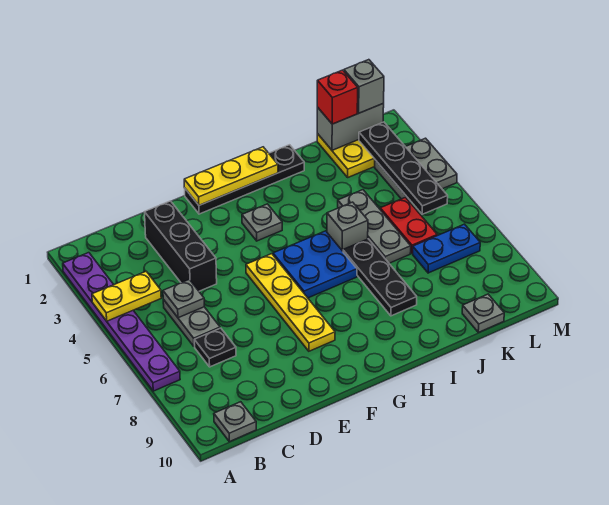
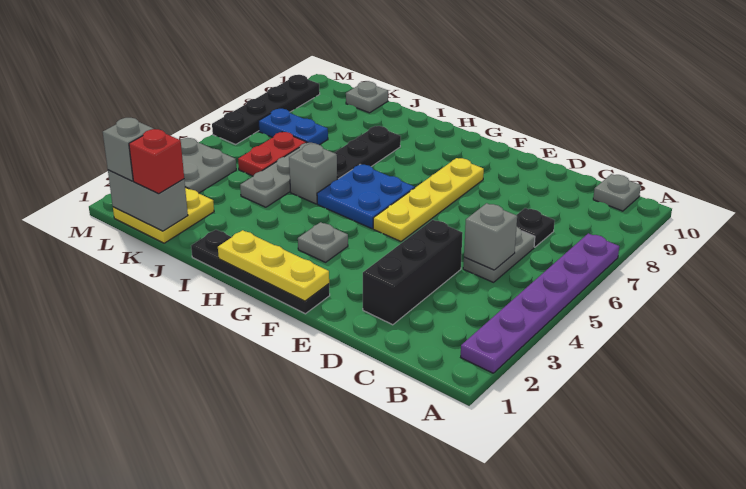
yellow 1x2 plate [92,271,161,321] -> none
grey 1x1 plate [163,280,204,318] -> grey 1x1 brick [464,203,517,270]
black 1x4 plate [359,122,448,214] -> black 1x4 plate moved to [212,75,320,144]

